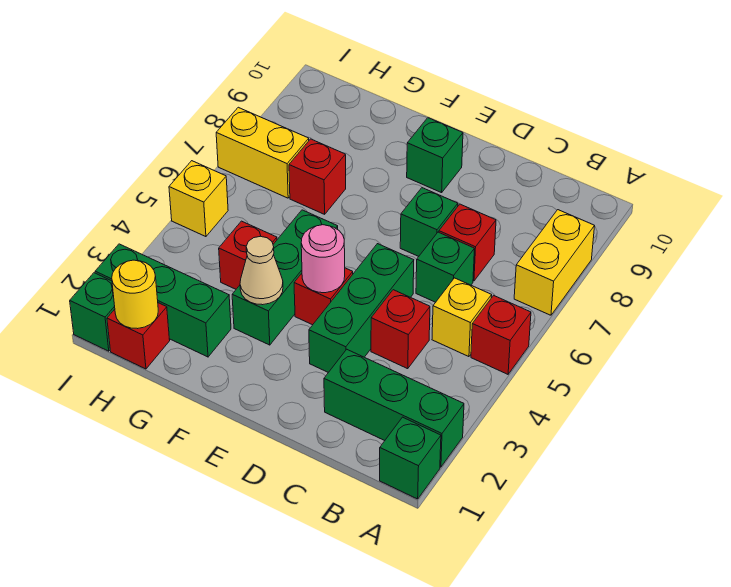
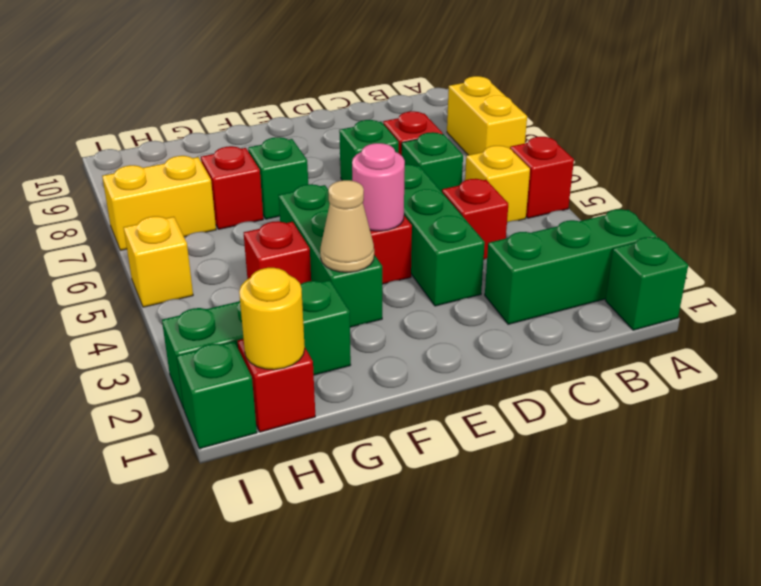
green 1x1 brick [407,118,463,193] -> green 1x1 brick moved to [248,137,308,219]

